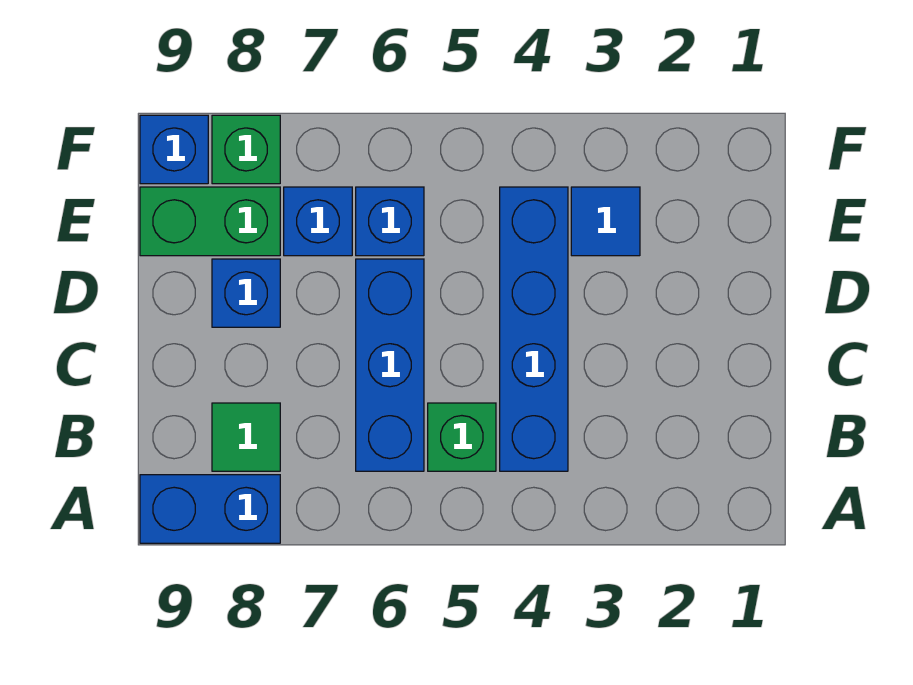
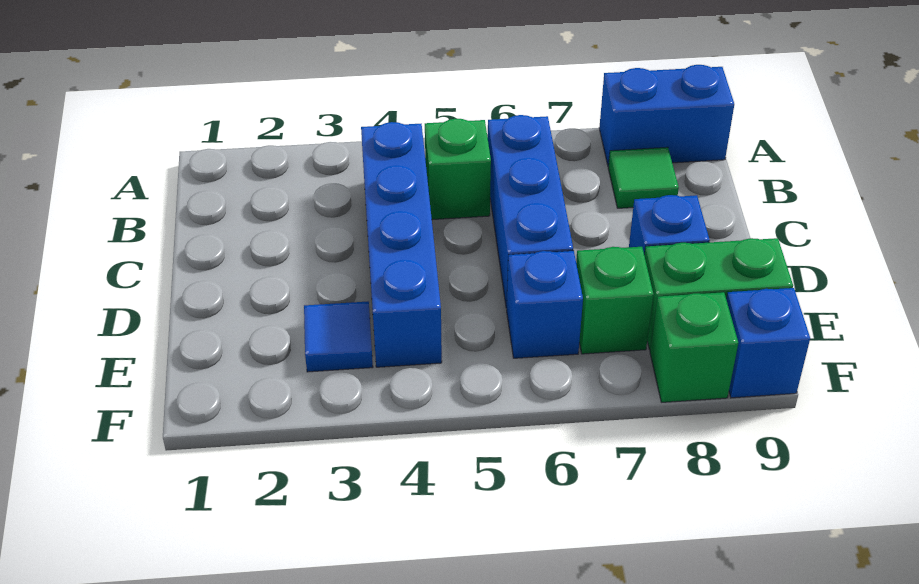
blue 1x1 brick [284,187,352,256] -> green 1x1 brick [576,247,653,354]

